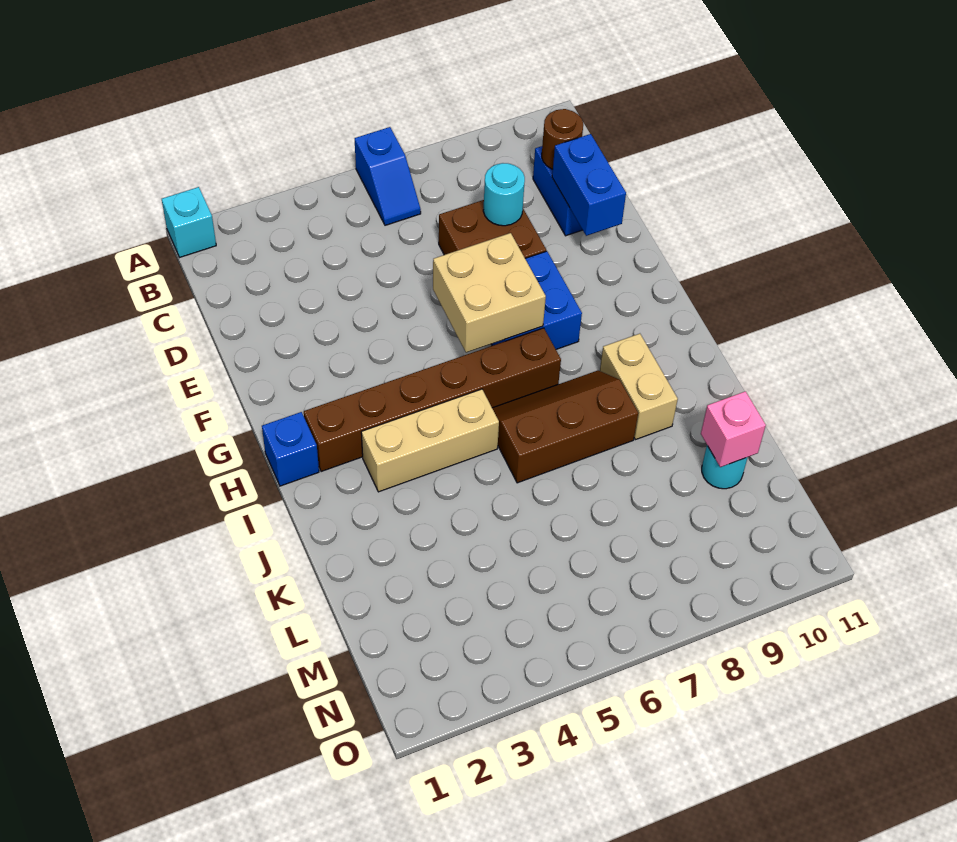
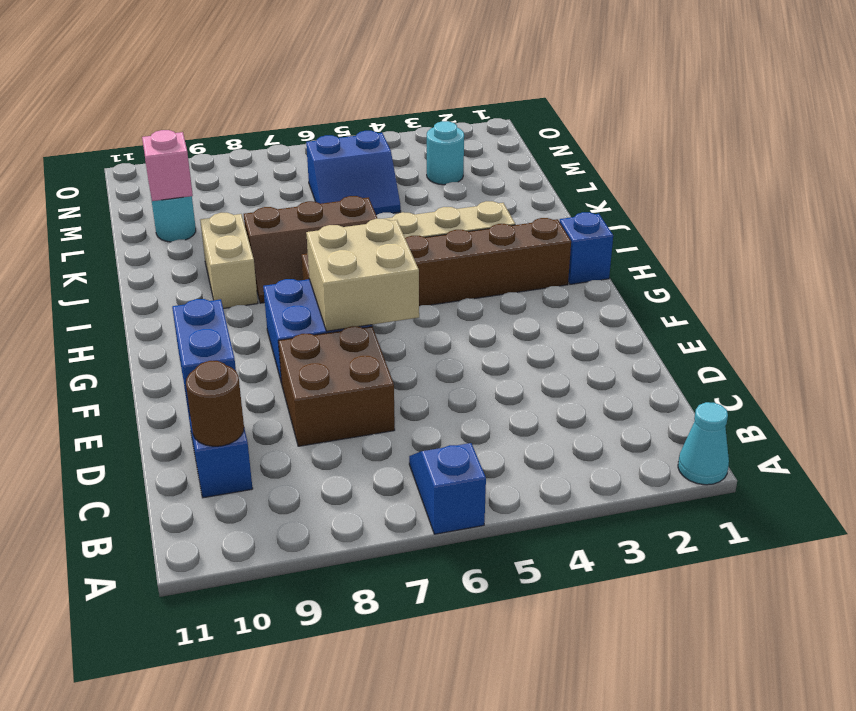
cyan 1x1 brick [162,187,216,257] -> cyan 1x1 cone [678,402,729,485]
cyan 1x1 round brick [483,163,525,226] -> cyan 1x1 round brick moved to [427,121,464,185]
none -> blue 2x2 slope [306,131,401,215]

